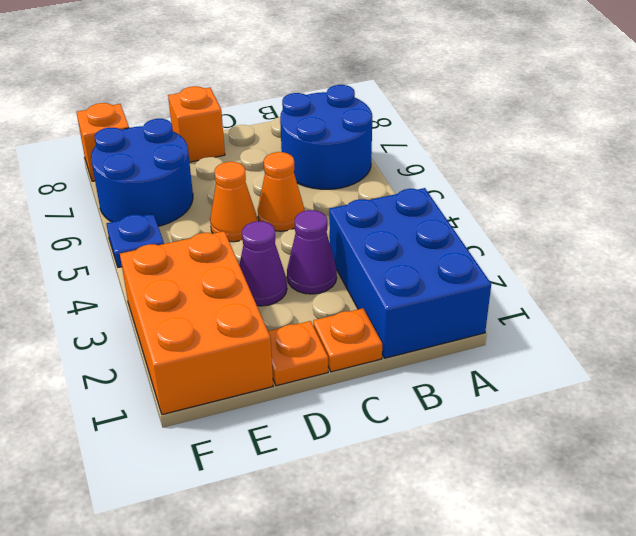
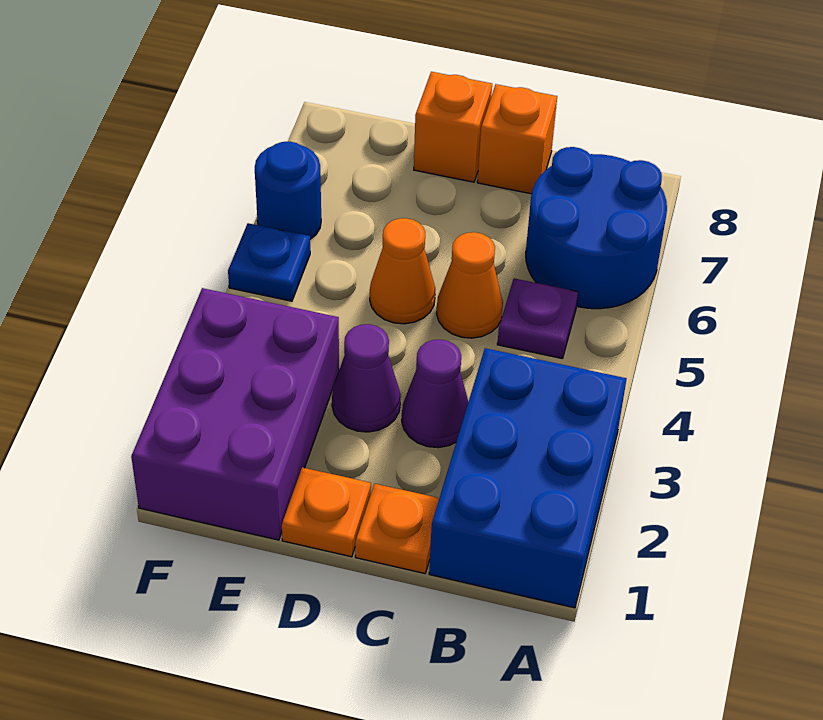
none -> purple 1x1 plate [497,278,578,358]
orange 2x3 brick [120,231,273,415] -> purple 2x3 brick [131,288,339,540]
blue 2x2 round brick [91,119,193,226] -> blue 1x1 round brick [255,142,321,239]
orange 1x1 brick [76,103,129,181] -> orange 1x1 brick moved to [477,84,557,194]

